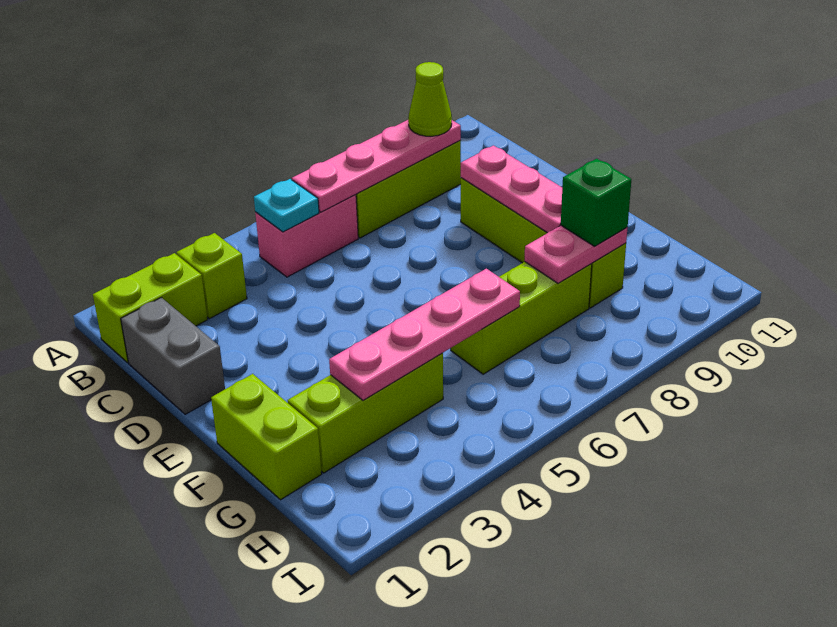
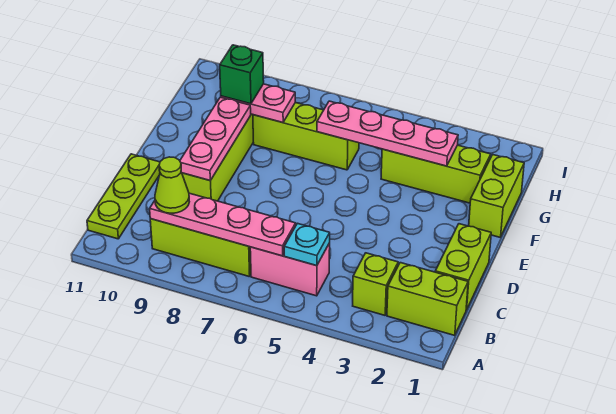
none -> lime 1x3 plate [87,154,160,239]
grey 1x2 brick [121,298,225,414] -> lime 1x2 brick [435,224,491,310]

